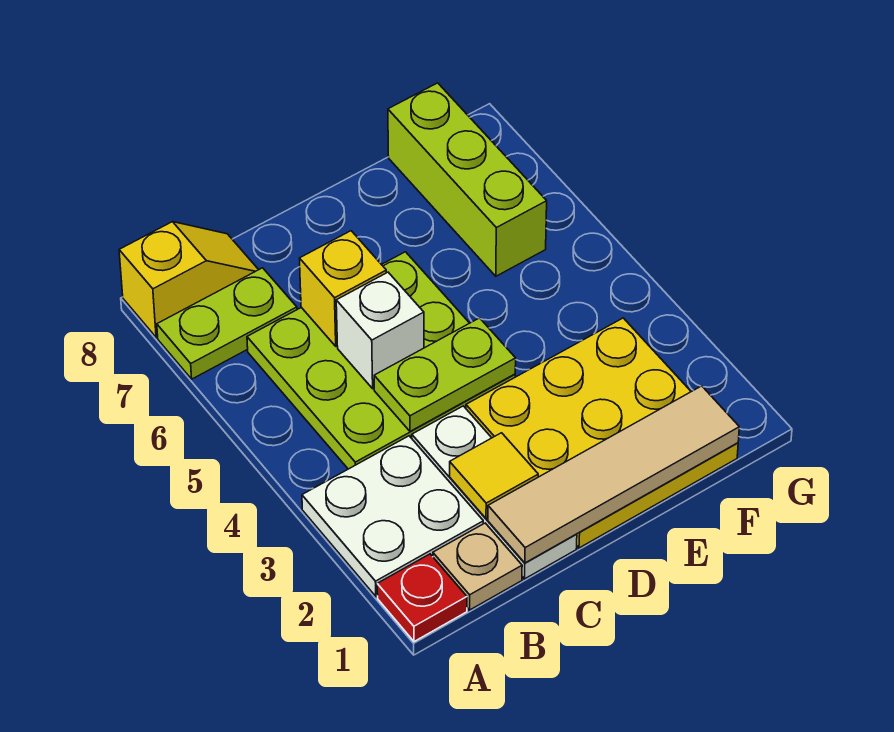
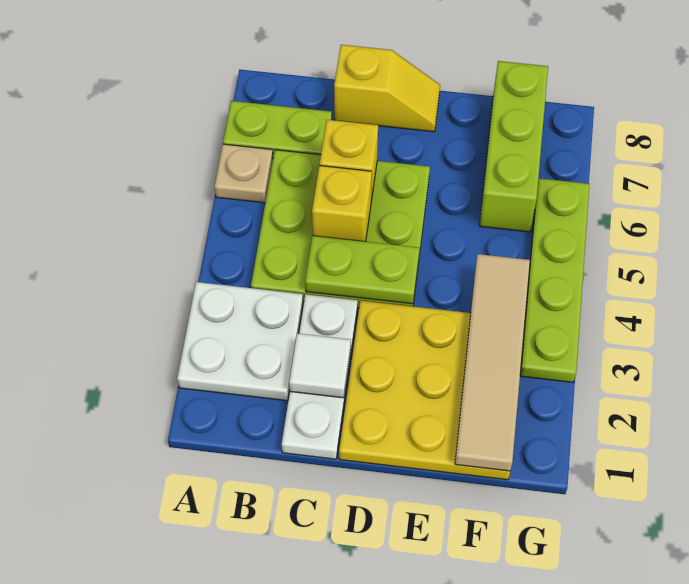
red 1x1 plate [377,554,467,642] -> none
yellow 1x2 slope [119,222,258,337] -> yellow 1x2 slope moved to [334,45,440,132]
tan 1x1 plate [433,523,522,610] -> tan 1x1 plate moved to [214,144,273,203]
tan 1x4 tile [488,386,739,563] -> tan 1x4 tile turned to [455,254,530,471]
yellow 1x1 tile [450,433,538,519] -> white 1x1 tile [289,333,351,398]
white 1x1 brick [336,272,424,389] -> yellow 1x1 brick [312,166,372,242]
none -> lime 1x4 plate [520,178,589,382]

